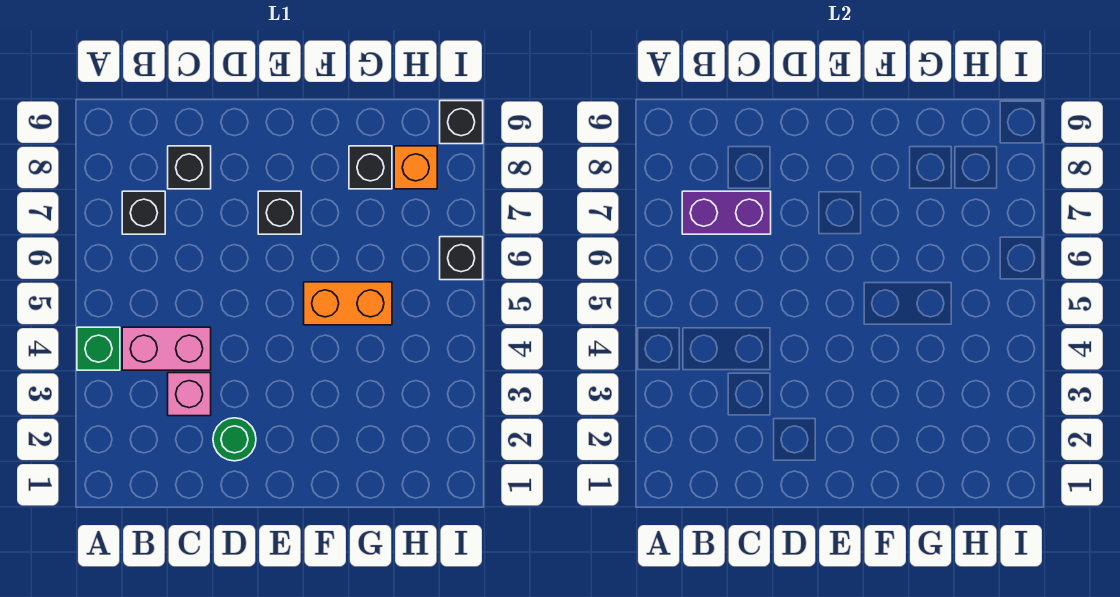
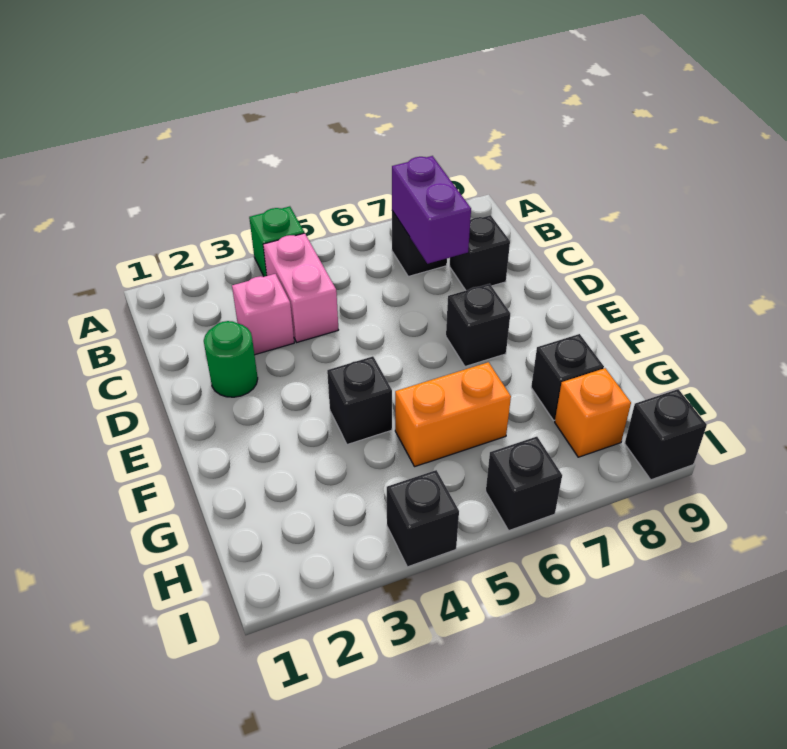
none -> black 1x1 brick [327,356,392,445]
orange 1x2 brick [304,282,392,325] -> orange 1x2 brick turned to [395,362,511,466]
none -> black 1x1 brick [387,470,459,567]

